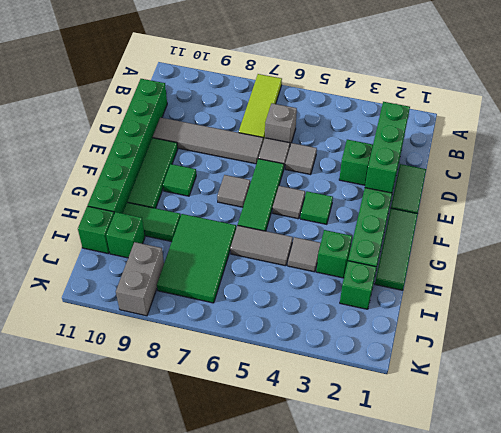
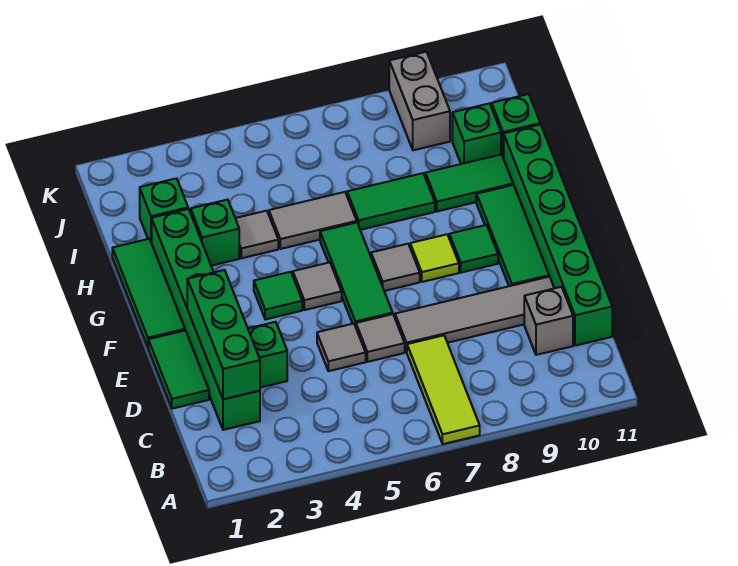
grey 1x1 brick [265,103,297,146] -> grey 1x1 brick moved to [524,287,573,355]
none -> lime 1x1 tile [410,234,459,282]
green 2x3 tile [157,214,236,303] -> green 1x2 tile [347,173,435,230]

